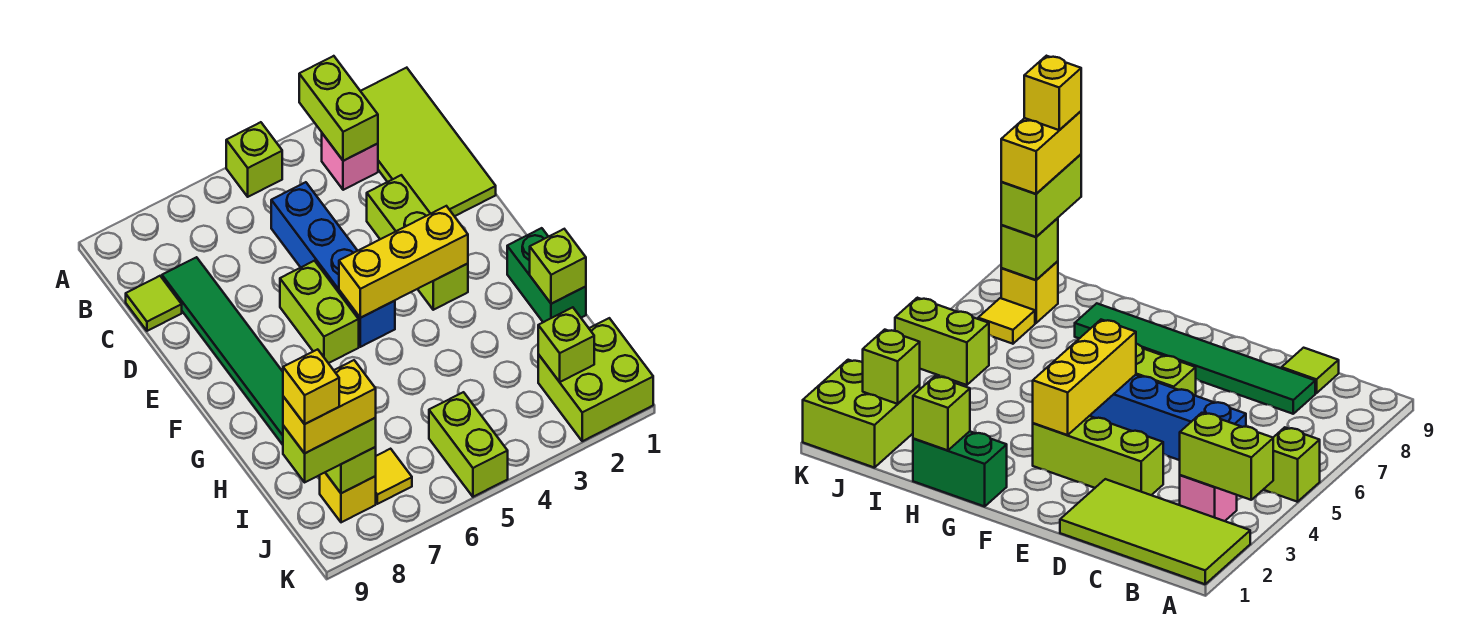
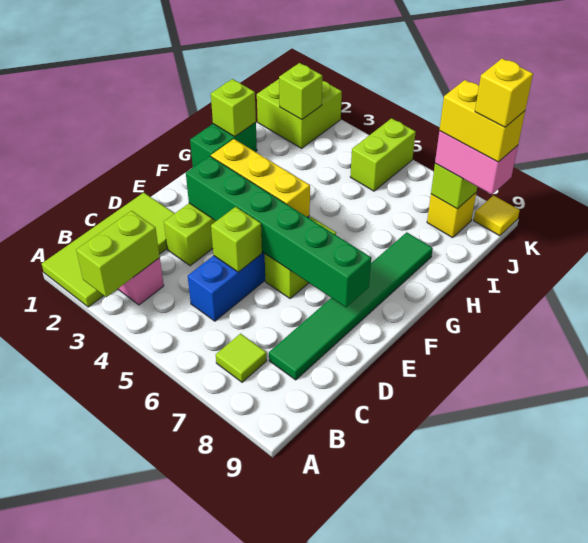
lime 1x1 brick [226,122,282,197] -> lime 1x1 brick moved to [211,207,262,272]
lime 1x1 tile [126,276,182,331] -> lime 1x1 tile moved to [216,334,267,382]
none -> green 1x6 brick [186,156,371,307]
yellow 1x1 tile [376,449,412,504] -> yellow 1x1 tile moved to [474,195,520,236]
lime 1x2 brick [283,418,376,482] -> pink 1x2 brick [435,131,518,194]

